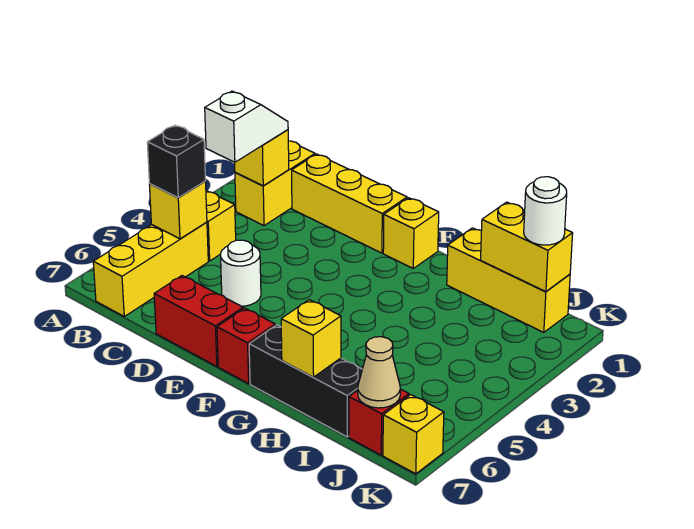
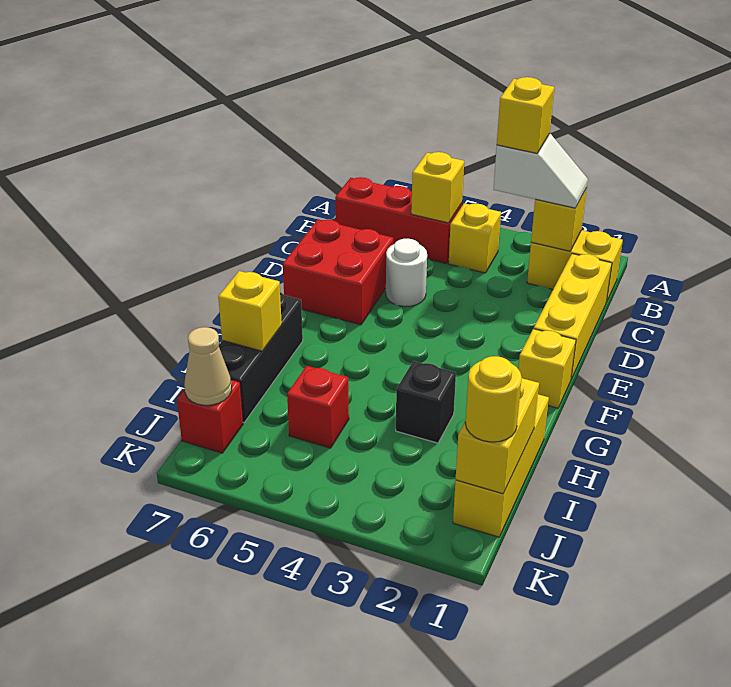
yellow 1x3 brick [93,222,208,316] -> red 1x3 brick [335,177,462,264]
black 1x1 brick [147,126,206,198] -> black 1x1 brick moved to [396,361,456,443]
red 1x2 brick [154,276,243,366] -> red 2x2 brick [283,220,393,325]
red 1x1 brick [217,308,275,384] -> red 1x1 brick moved to [287,366,349,448]
white 1x1 round brick [524,177,567,245] -> yellow 1x1 round brick [465,356,522,442]
yellow 1x1 brick [383,395,444,474] -> yellow 1x1 brick moved to [497,77,554,153]

